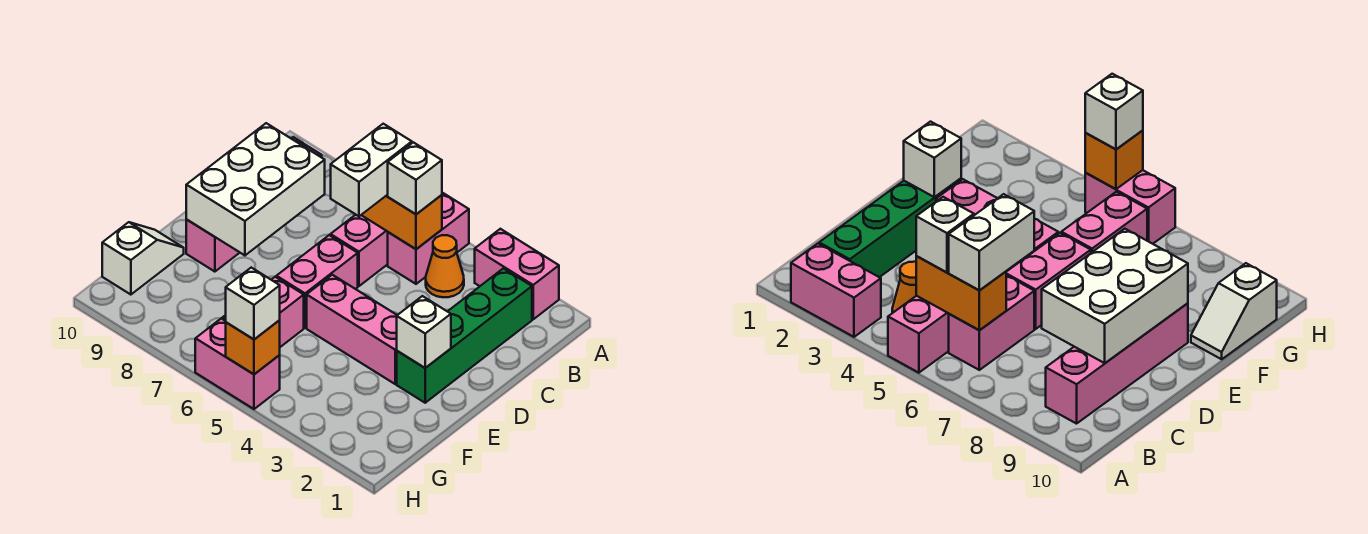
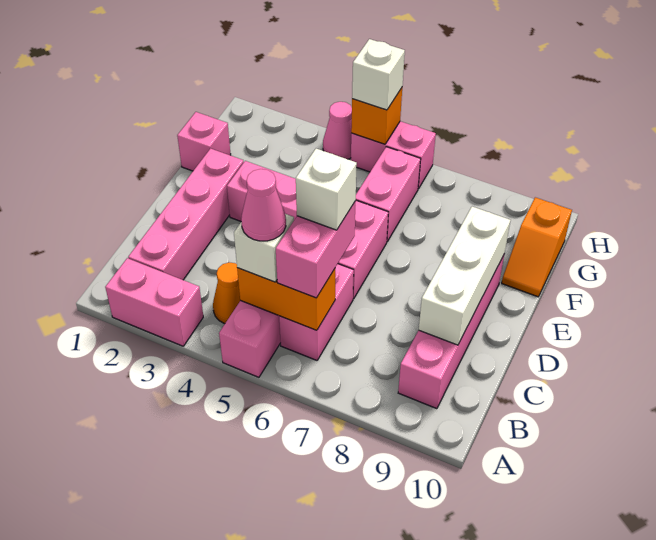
green 1x4 brick [397,268,532,403] -> pink 1x4 brick [128,149,244,280]
none -> pink 1x1 cone [241,169,286,241]
white 1x2 brick [331,124,412,216] -> pink 1x2 brick [276,201,356,298]
white 2x3 brick [186,123,325,255] -> white 1x3 brick [419,207,511,345]
white 1x1 brick [397,296,451,368] -> white 1x1 brick moved to [296,149,357,230]
none -> pink 1x1 brick [177,112,231,171]
white 1x2 slope [102,222,184,295] -> orange 1x2 slope [502,197,572,297]
none -> pink 1x1 cone [323,102,352,159]

